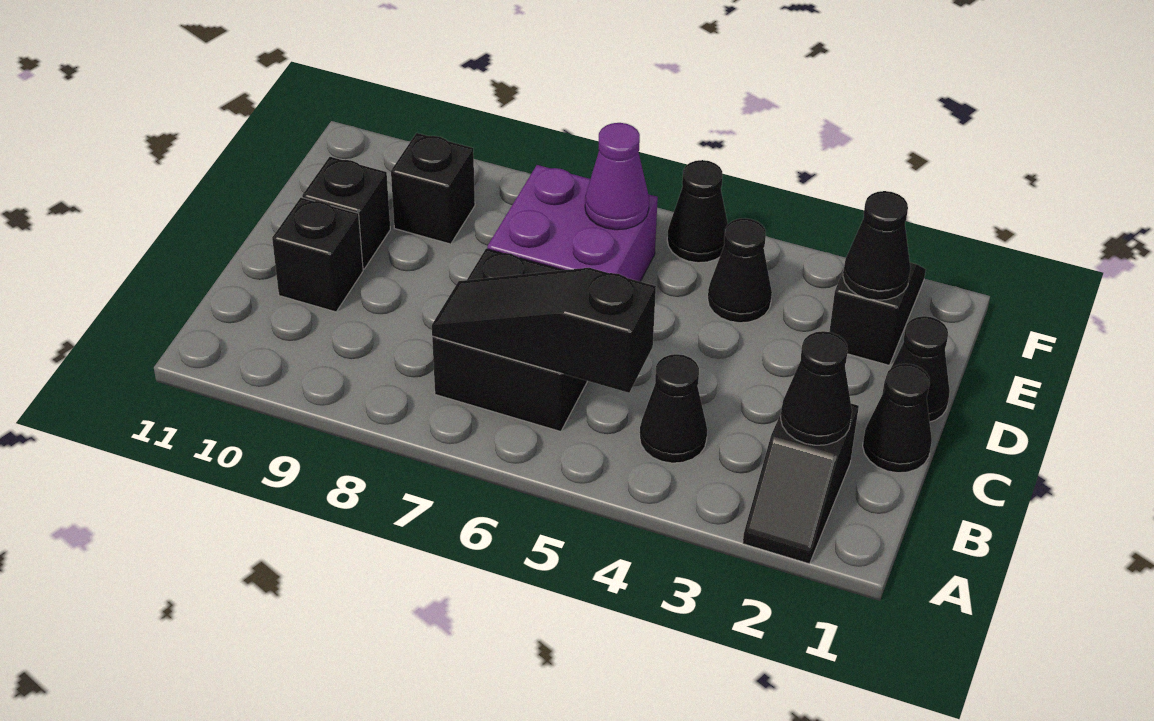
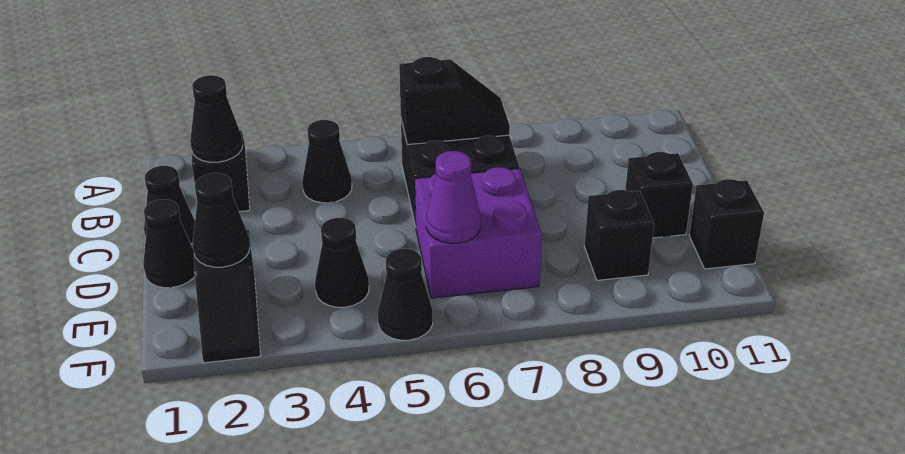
black 1x3 slope [432,268,656,393] -> black 1x2 slope [399,57,510,145]
black 1x1 brick [272,198,363,312] -> black 1x1 brick moved to [689,179,764,269]

